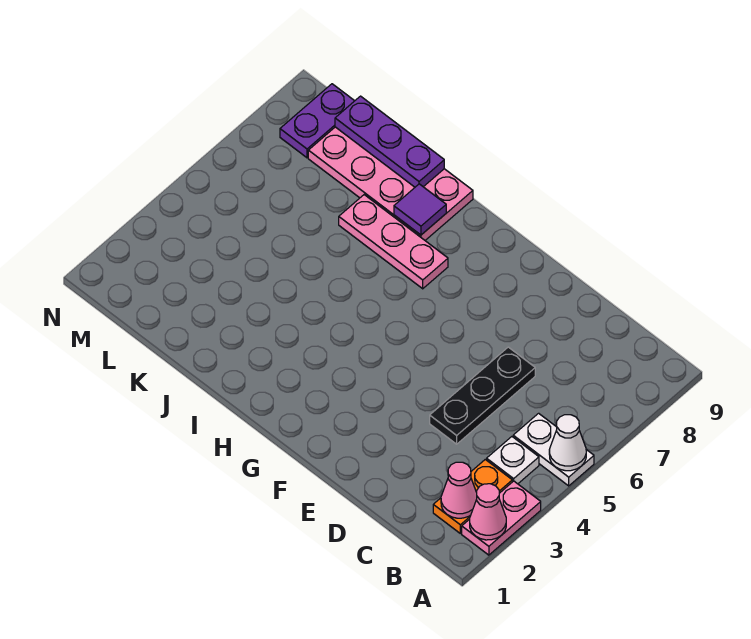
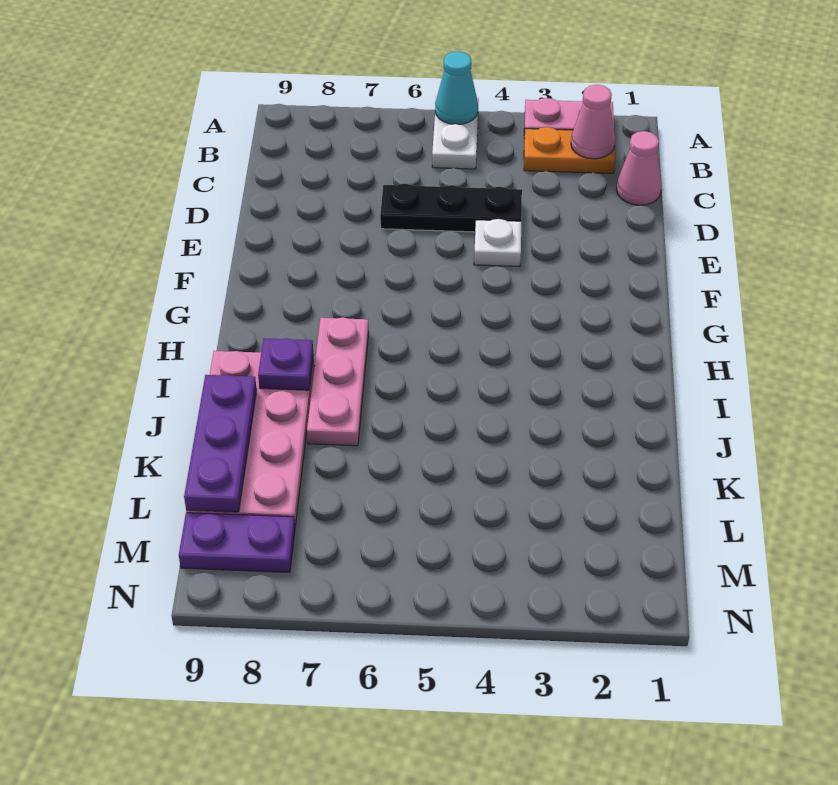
pink 1x1 cone [470,484,506,540] -> pink 1x1 cone moved to [616,131,662,205]
white 1x1 cone [549,415,586,471] -> cyan 1x1 cone [435,52,478,124]
white 1x1 plate [487,437,539,484] -> white 1x1 plate moved to [474,219,521,267]
purple 1x1 tile [394,184,446,235] -> purple 1x1 plate [258,338,313,390]

